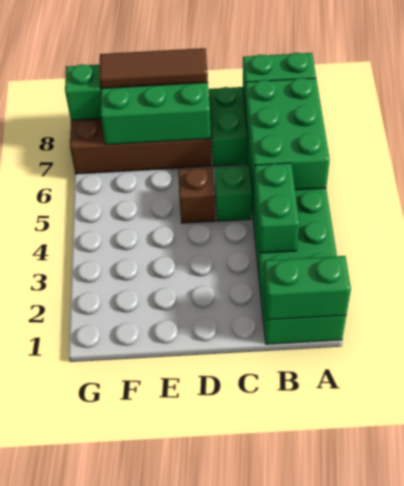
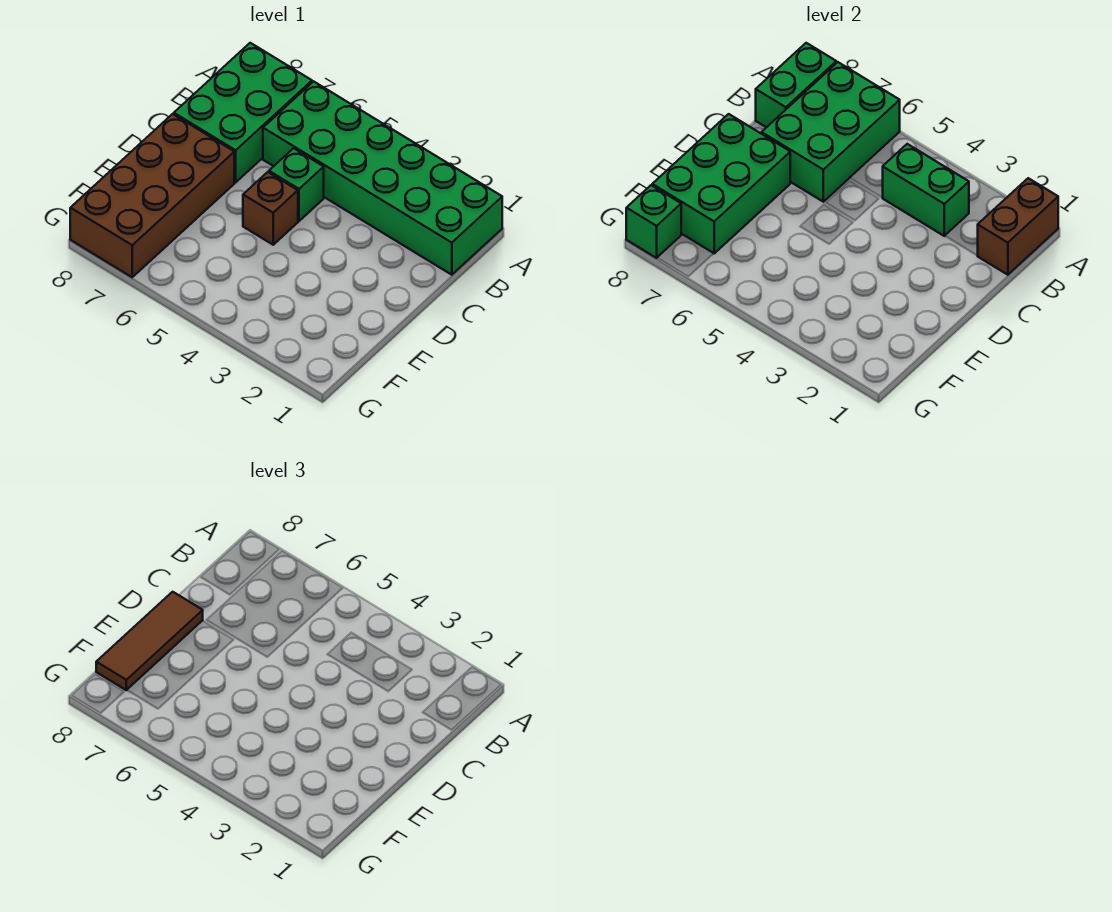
green 1x2 brick [263,256,351,320] -> brown 1x2 brick [978,178,1058,275]
green 2x3 brick [245,78,330,190] -> green 2x3 brick turned to [762,62,900,202]

